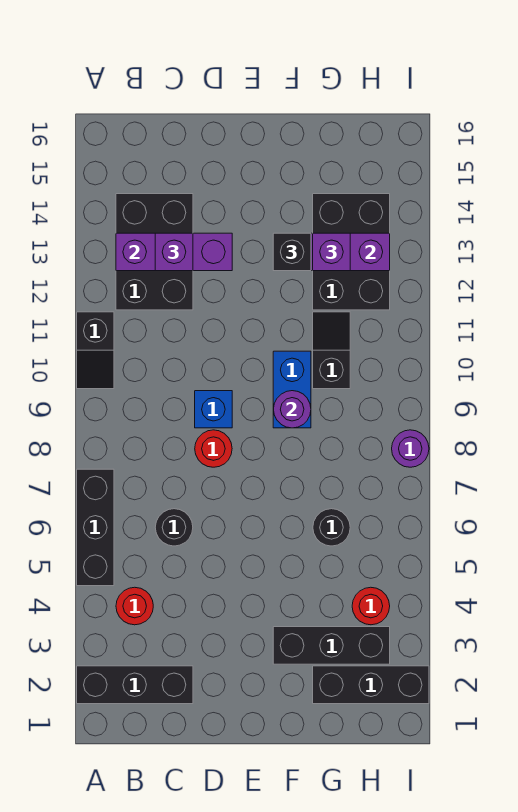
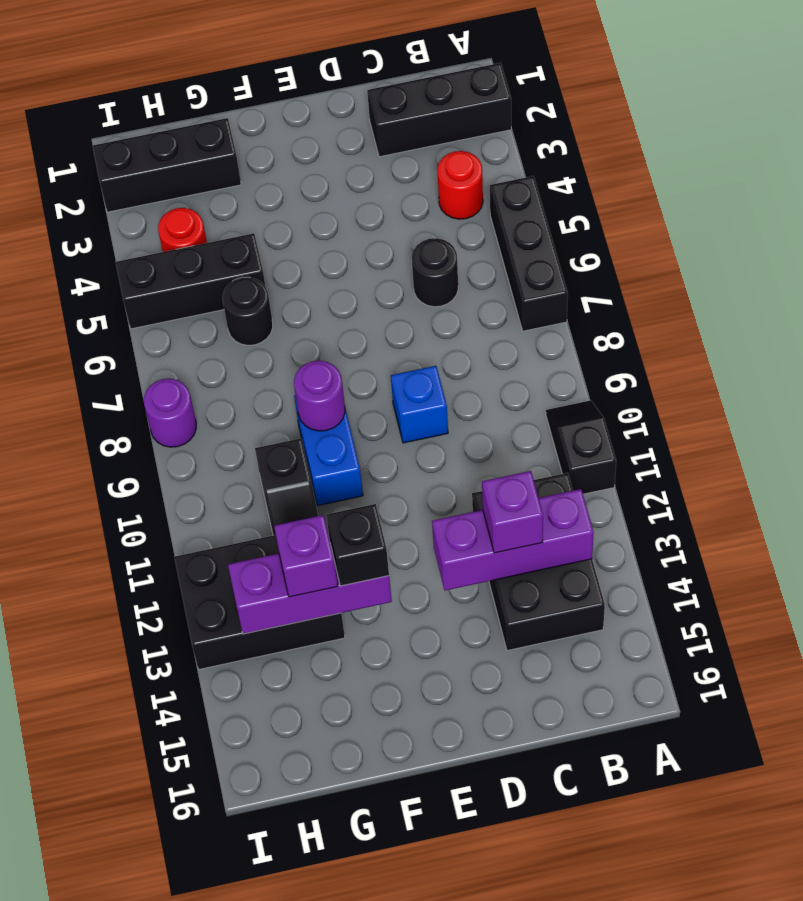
red 1x1 round brick [195,430,232,467] -> none
black 1x3 brick [273,627,390,664] -> black 1x3 brick moved to [116,233,265,329]
black 2x3 brick [313,194,390,310] -> black 2x3 brick turned to [175,535,345,669]

